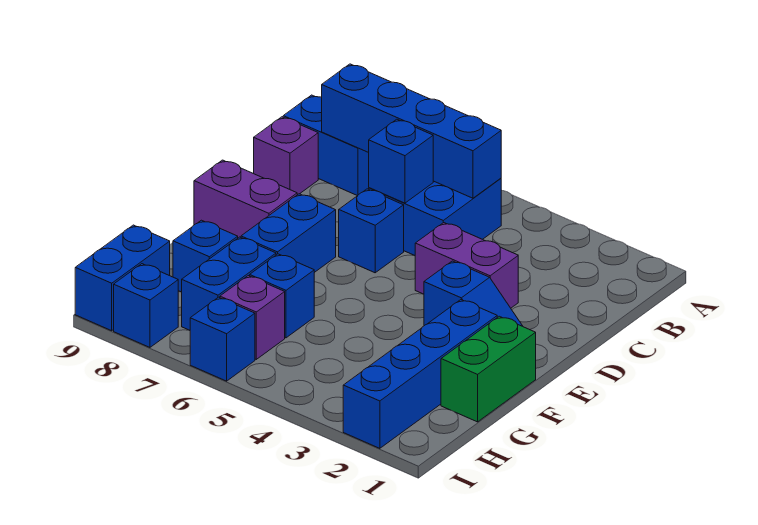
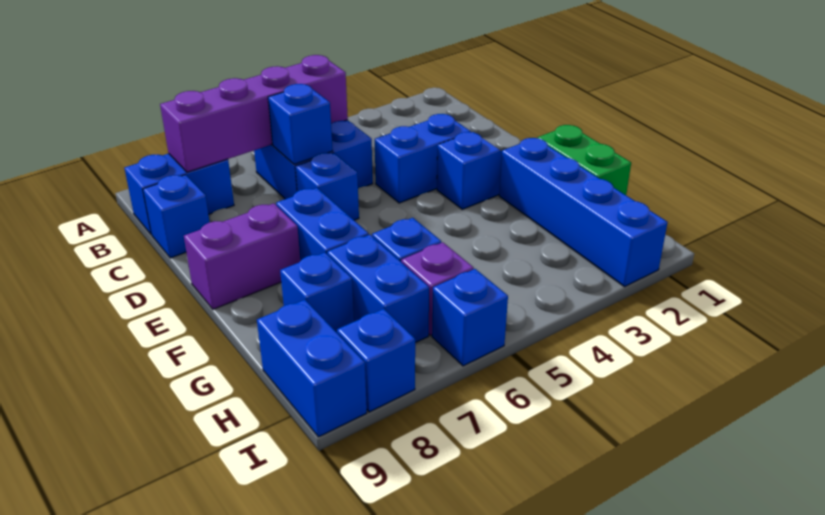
blue 1x4 brick [322,64,501,198] -> purple 1x4 brick [160,55,348,172]
purple 1x1 brick [254,117,318,195] -> blue 1x1 brick [143,175,210,258]
purple 1x2 brick [415,223,518,308] -> blue 1x2 brick [375,114,471,203]

